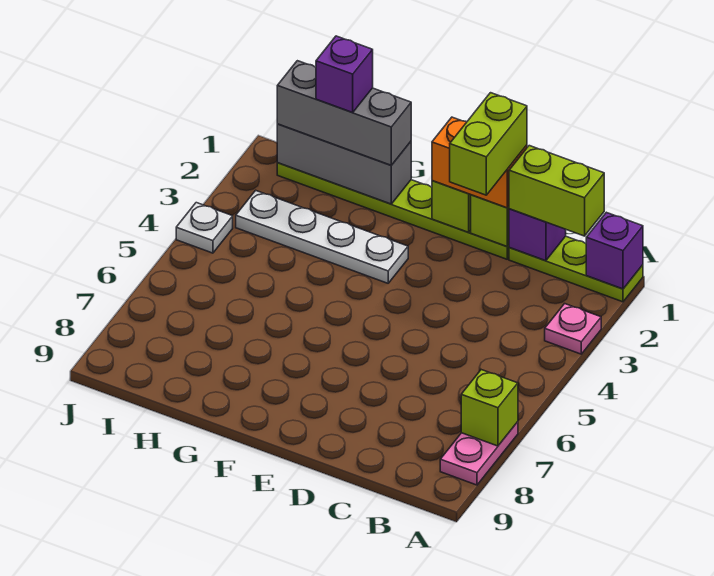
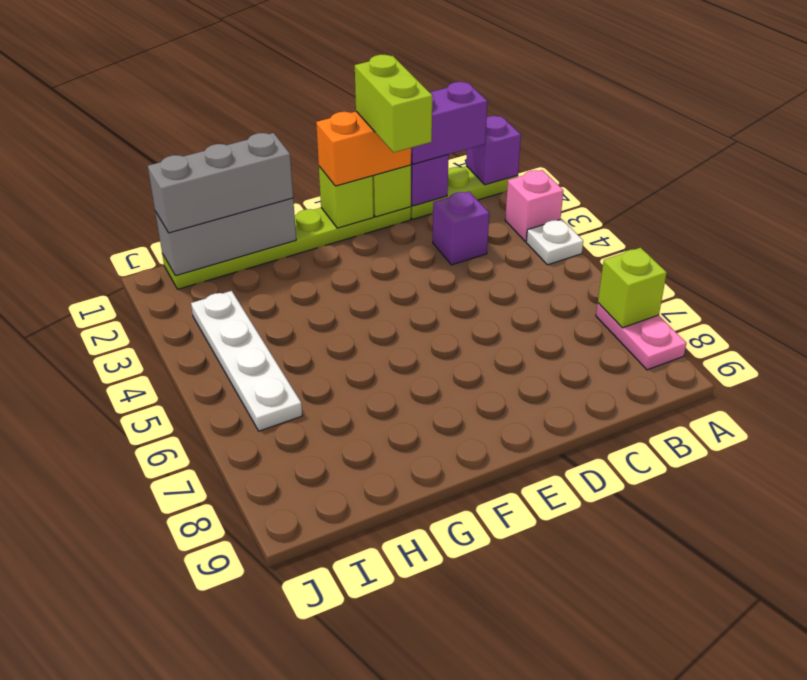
pink 1x1 plate [545,304,601,354] -> pink 1x1 brick [505,170,563,242]
lime 1x2 brick [509,146,604,236] -> purple 1x2 brick [411,82,487,164]
white 1x4 plate [236,190,408,283] -> white 1x4 plate turned to [191,291,302,431]
purple 1x1 brick [316,36,373,113] -> purple 1x1 brick moved to [433,192,489,265]
white 1x1 plate [176,203,233,253] -> white 1x1 plate moved to [526,219,583,265]

